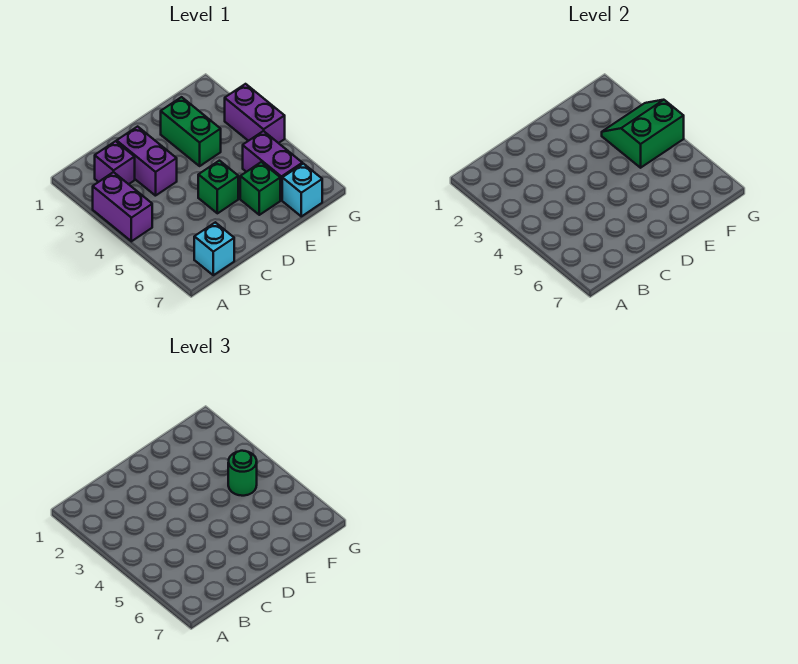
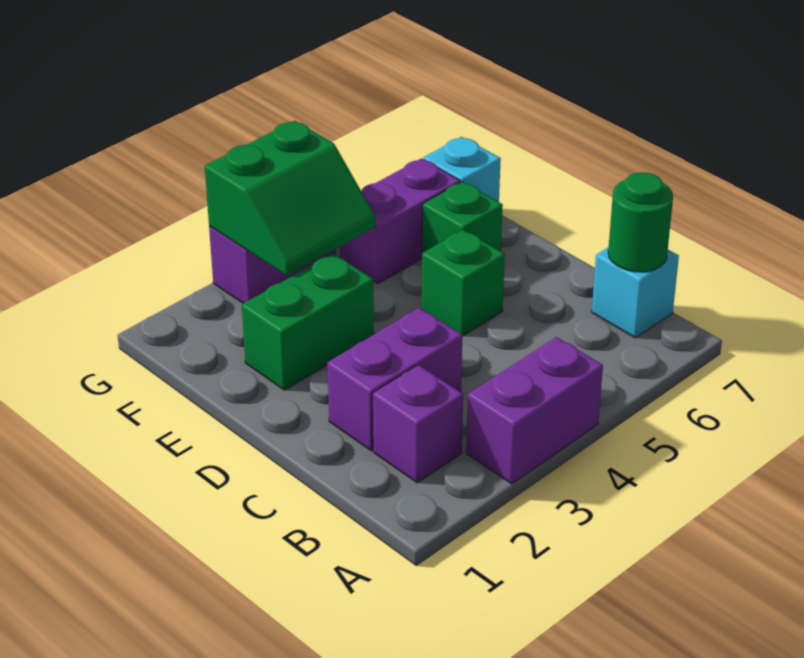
green 2x2 slope [602,100,684,168] -> green 2x2 slope turned to [205,121,376,276]
green 1x1 round brick [228,451,257,496] -> green 1x1 round brick moved to [608,172,673,272]

